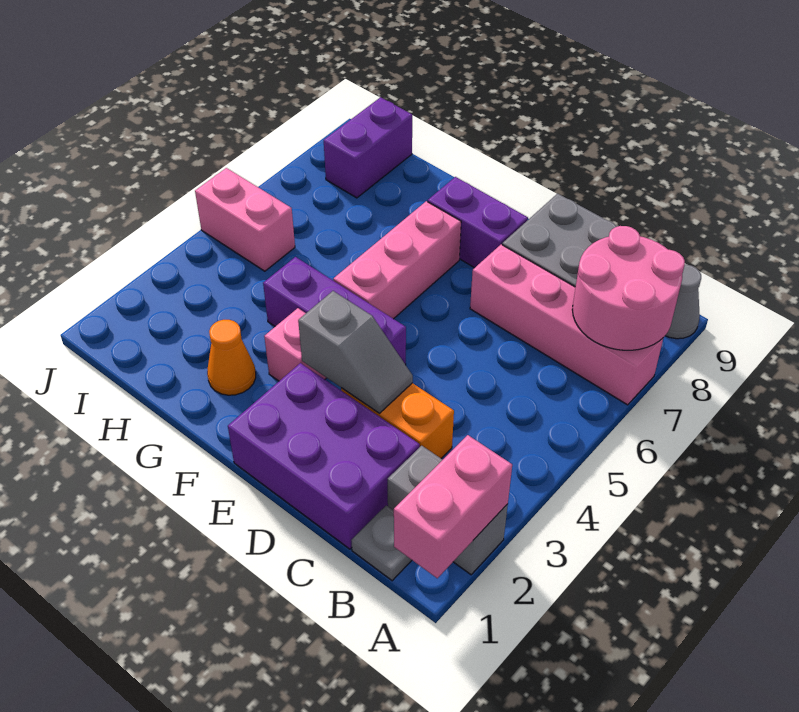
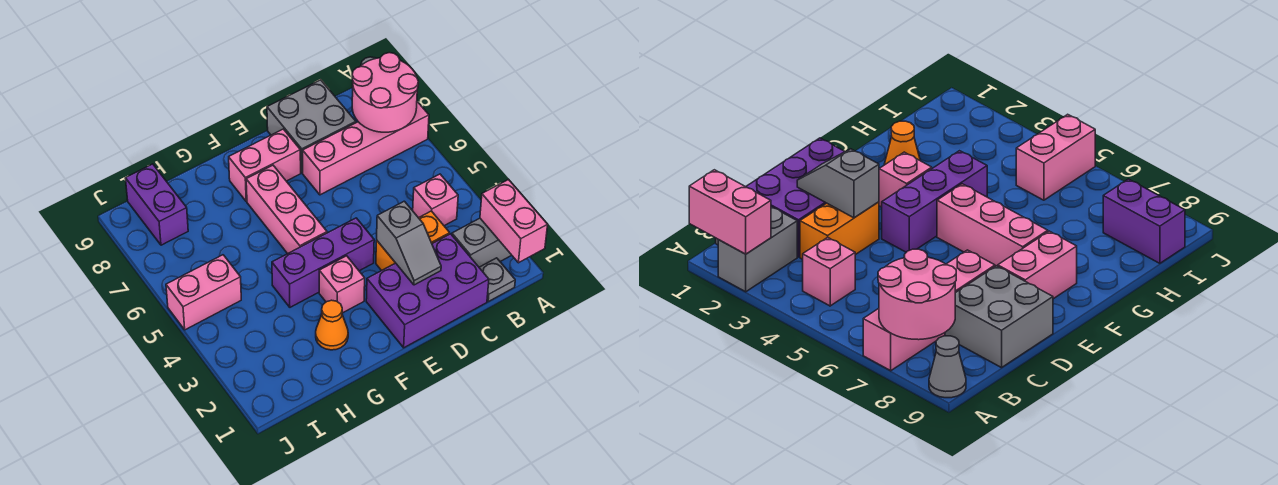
none -> pink 1x1 brick [413,174,458,226]
grey 1x2 slope [298,291,413,413] -> grey 1x2 slope turned to [377,201,441,285]
purple 1x2 brick [428,177,528,268] -> pink 1x2 brick [229,129,301,201]

